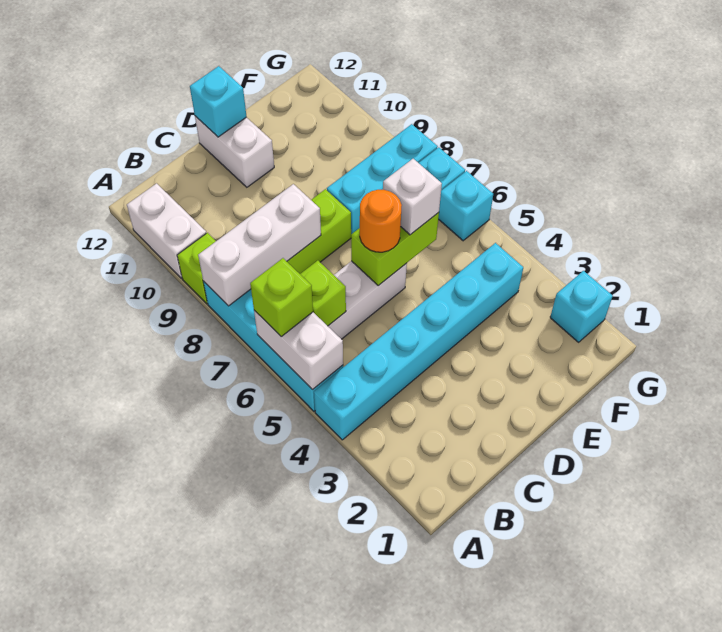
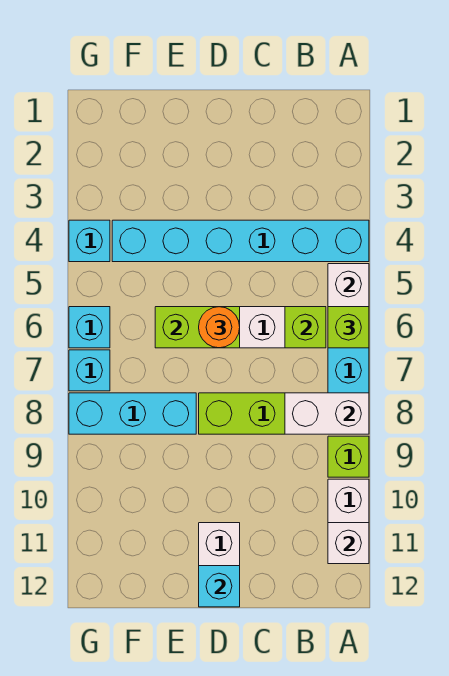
white 1x3 brick [198,184,321,306] -> white 1x2 brick [285,393,369,434]
white 1x1 brick [383,159,442,235] -> white 1x1 brick moved to [328,523,369,564]
cyan 1x1 brick [550,271,613,342] -> cyan 1x1 brick moved to [69,220,110,262]

